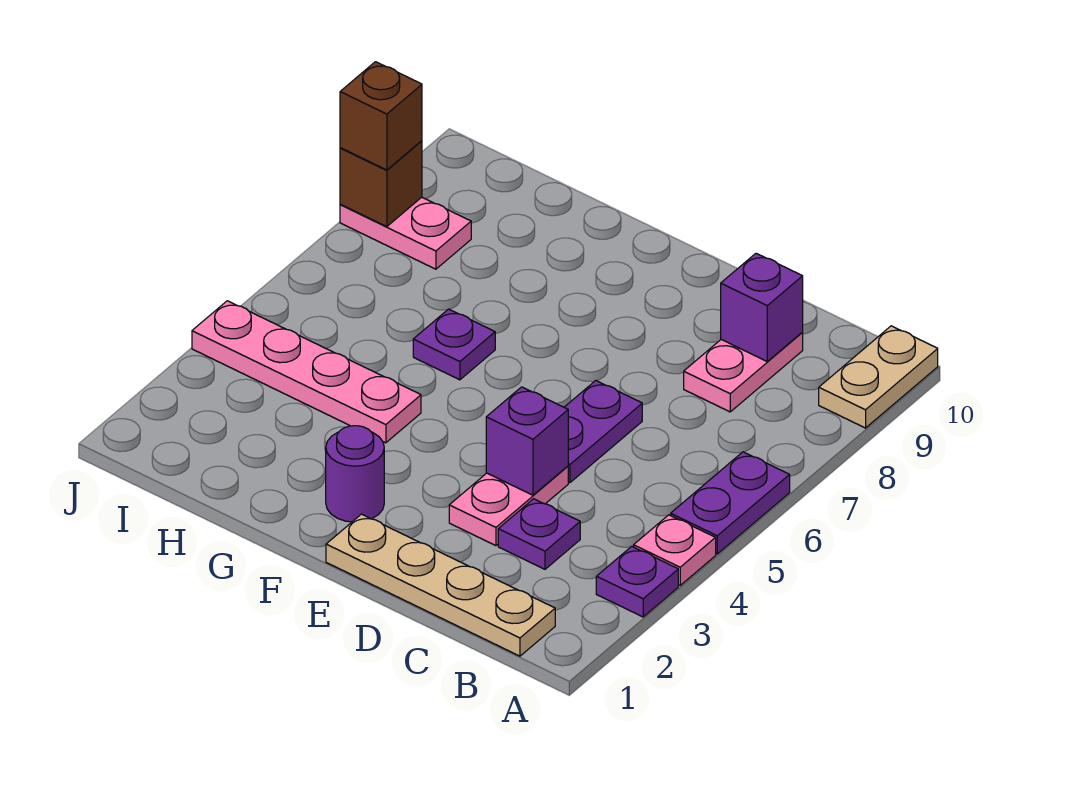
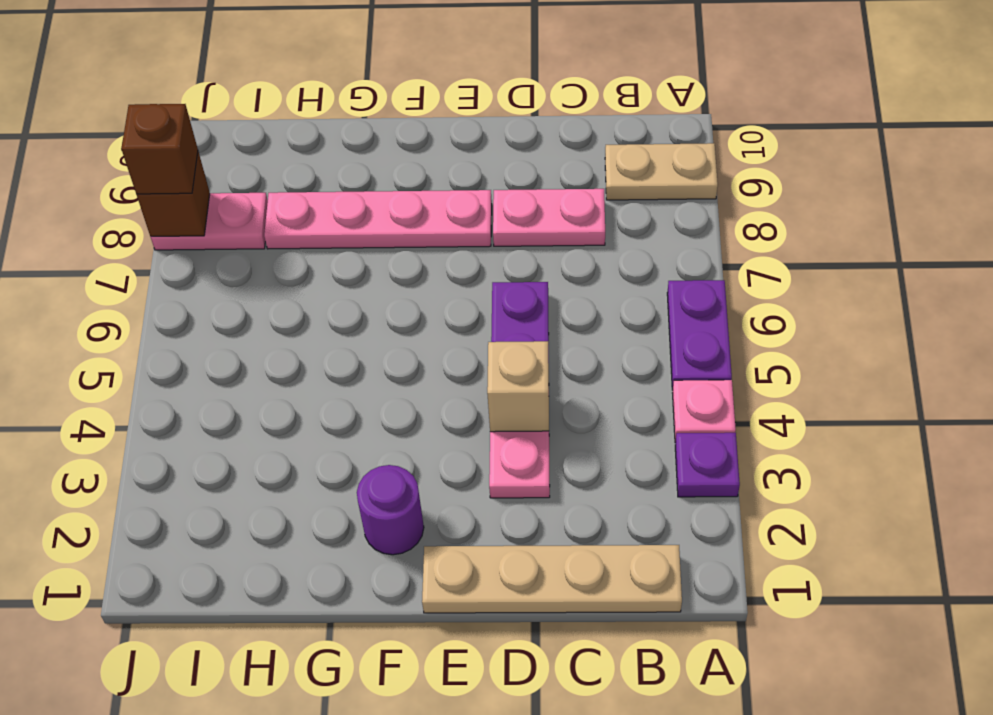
tan 1x2 plate [819,326,938,428] -> tan 1x2 plate turned to [605,143,718,200]
purple 1x1 plate [498,499,580,569] -> none
pink 1x2 plate [684,333,803,412] -> pink 1x2 plate turned to [493,189,605,246]
purple 1x1 brick [721,253,803,361] -> none
purple 1x1 brick [486,387,568,495] -> tan 1x1 brick [487,341,549,432]
pink 1x4 plate [192,301,421,443] -> pink 1x4 plate moved to [264,190,492,249]
purple 1x1 plate [413,309,495,380] -> none

